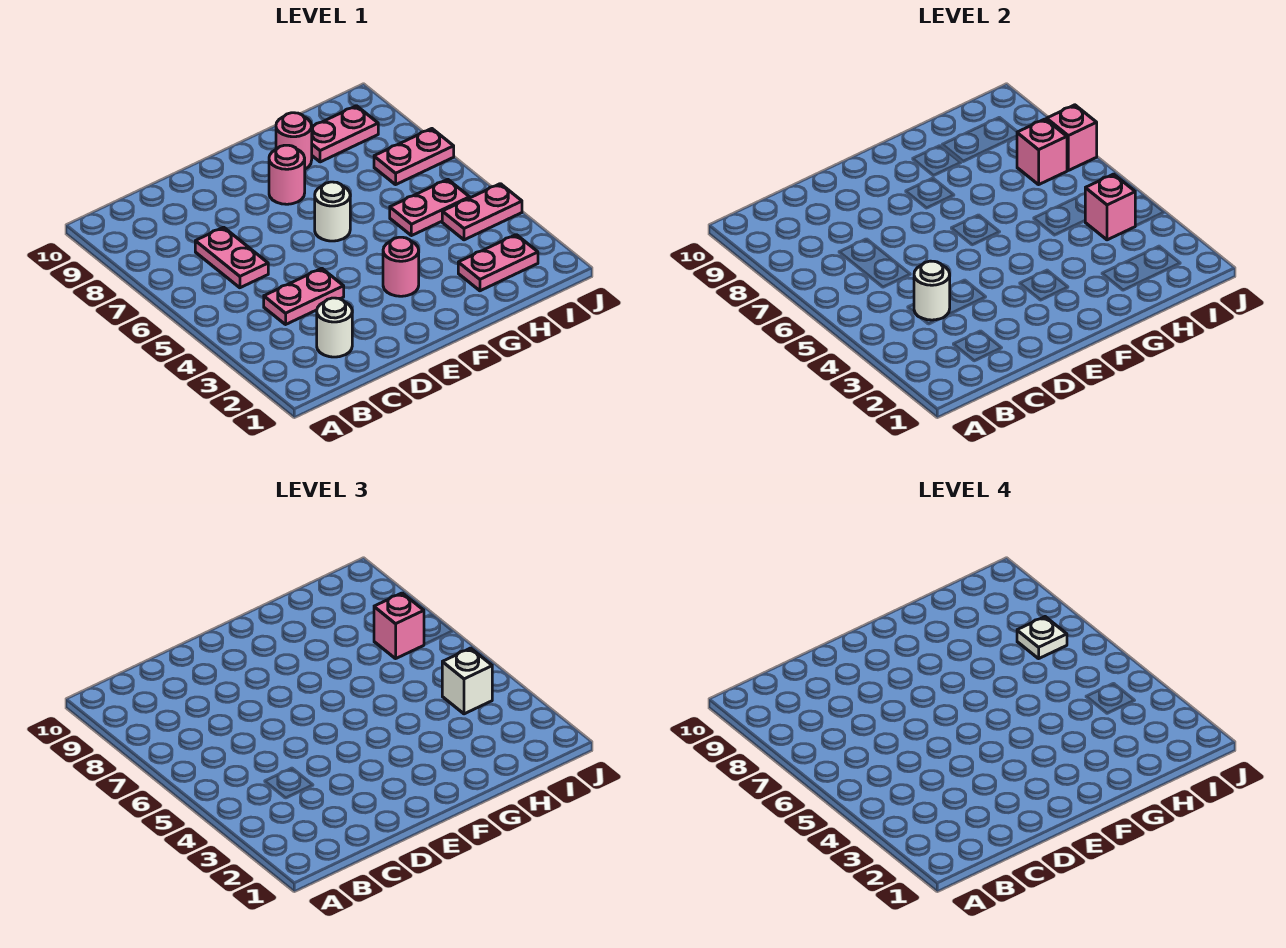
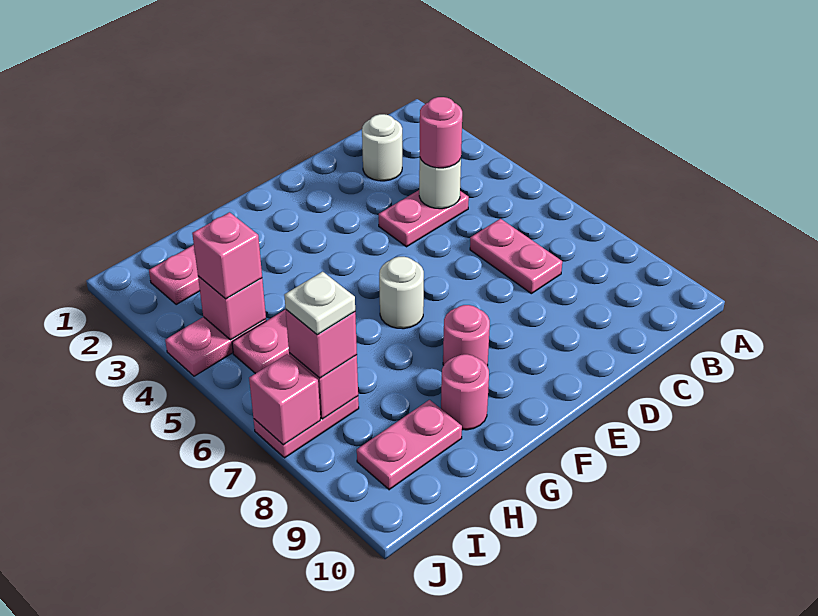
pink 1x1 round brick [383,237,419,296] -> pink 1x1 round brick moved to [420,97,462,168]
white 1x1 brick [442,648,492,714] -> pink 1x1 brick [192,212,262,299]

